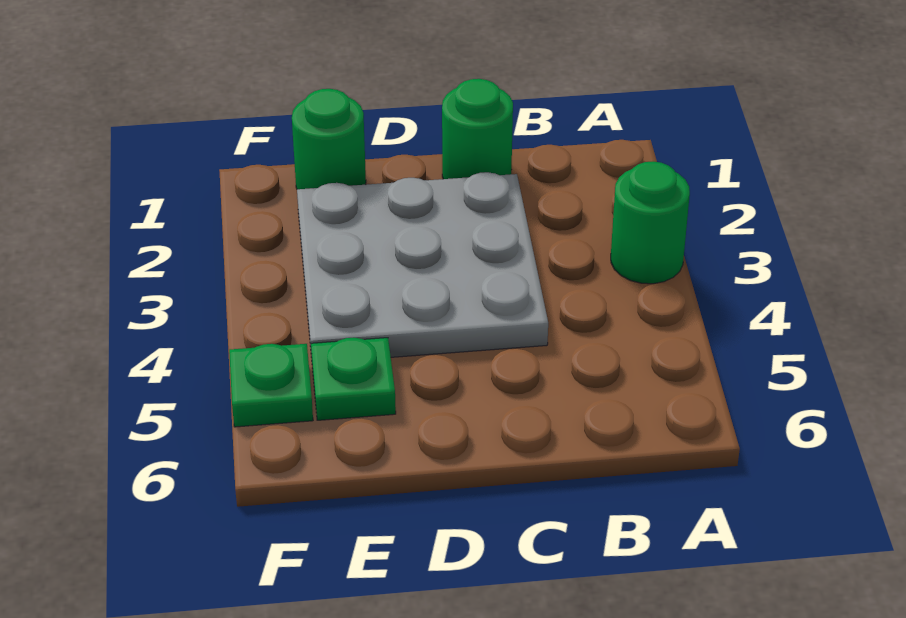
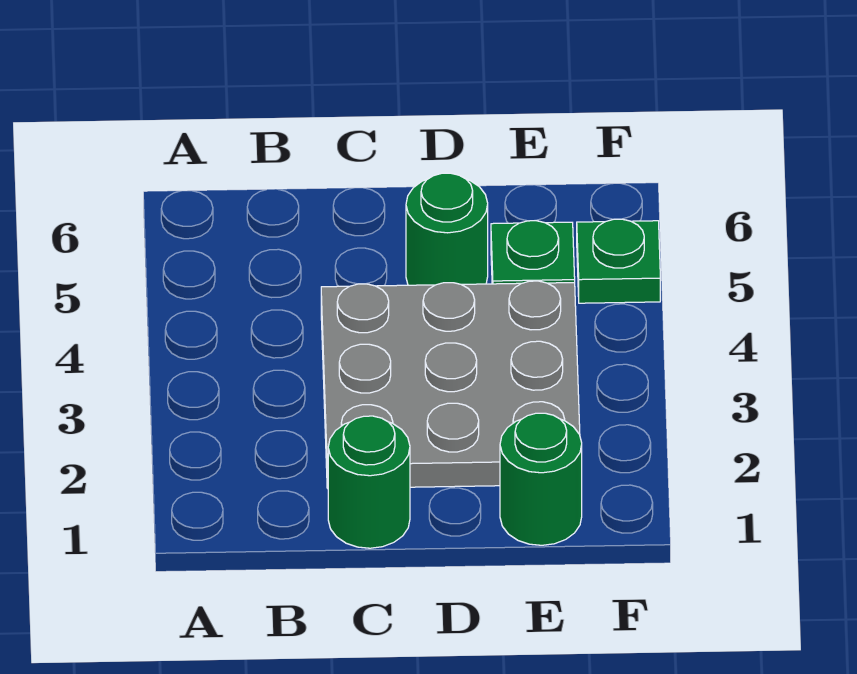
green 1x1 round brick [611,161,690,284] -> green 1x1 round brick moved to [406,173,488,285]

